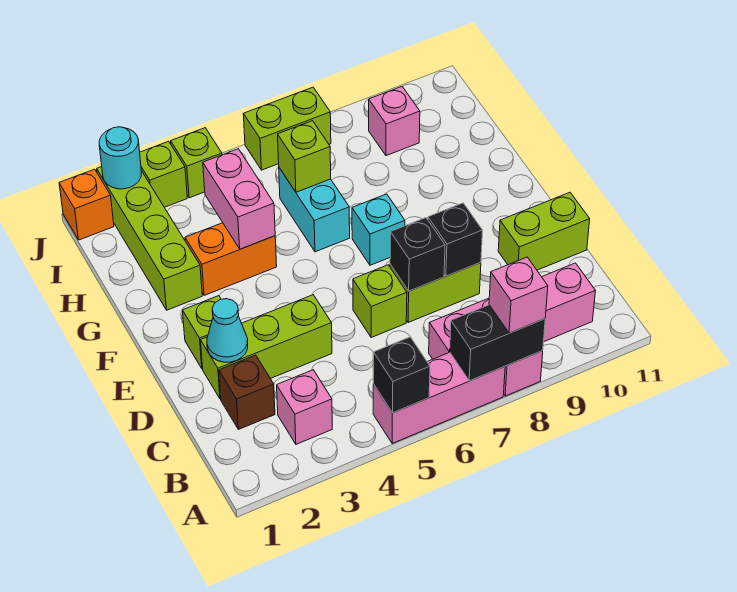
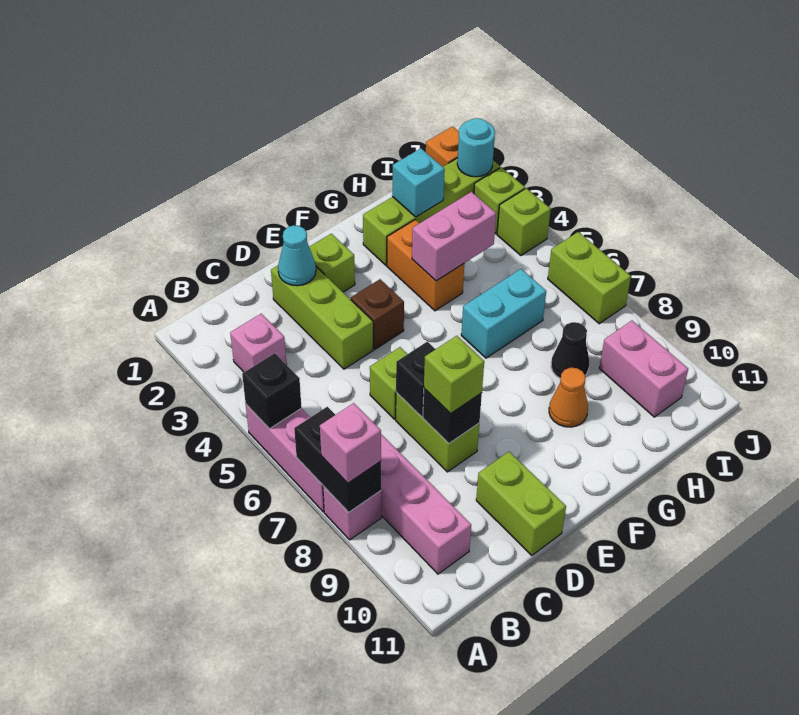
brown 1x1 brick [219,355,275,429] -> brown 1x1 brick moved to [351,279,404,349]
cyan 1x1 brick [352,194,405,265] -> cyan 1x1 brick moved to [392,148,445,217]
none -> orange 1x1 cone [549,368,588,427]
lime 1x1 brick [278,121,331,192] -> lime 1x1 brick moved to [424,336,484,414]
none -> black 1x1 cone [551,322,589,379]
pink 1x1 brick [369,87,420,156] -> pink 1x2 brick [599,321,688,417]

